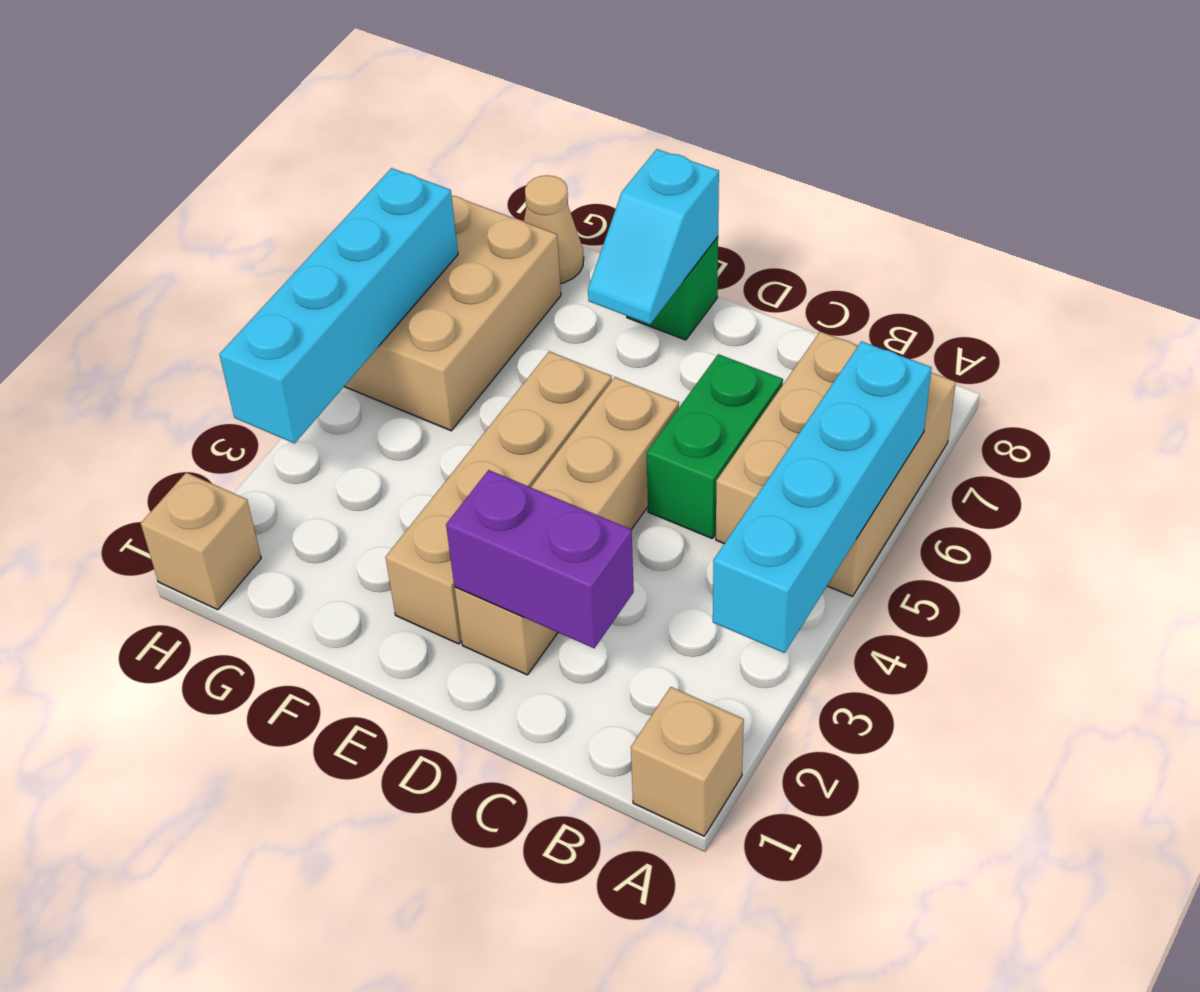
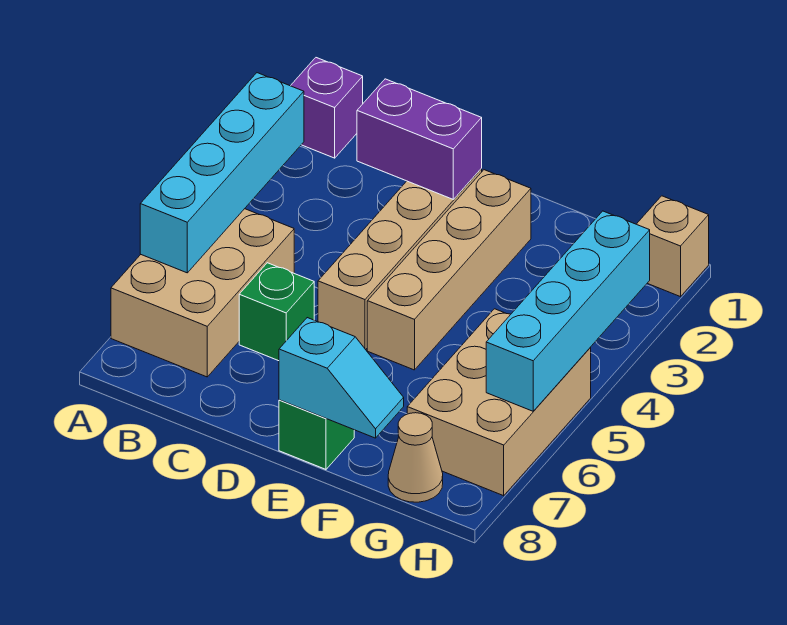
tan 1x1 brick [631,687,744,836] -> purple 1x1 brick [291,58,363,158]
green 1x2 brick [647,354,783,538] -> green 1x1 brick [239,263,314,361]
cyan 1x2 slope [588,149,719,324] -> cyan 1x2 slope turned to [279,318,404,438]

